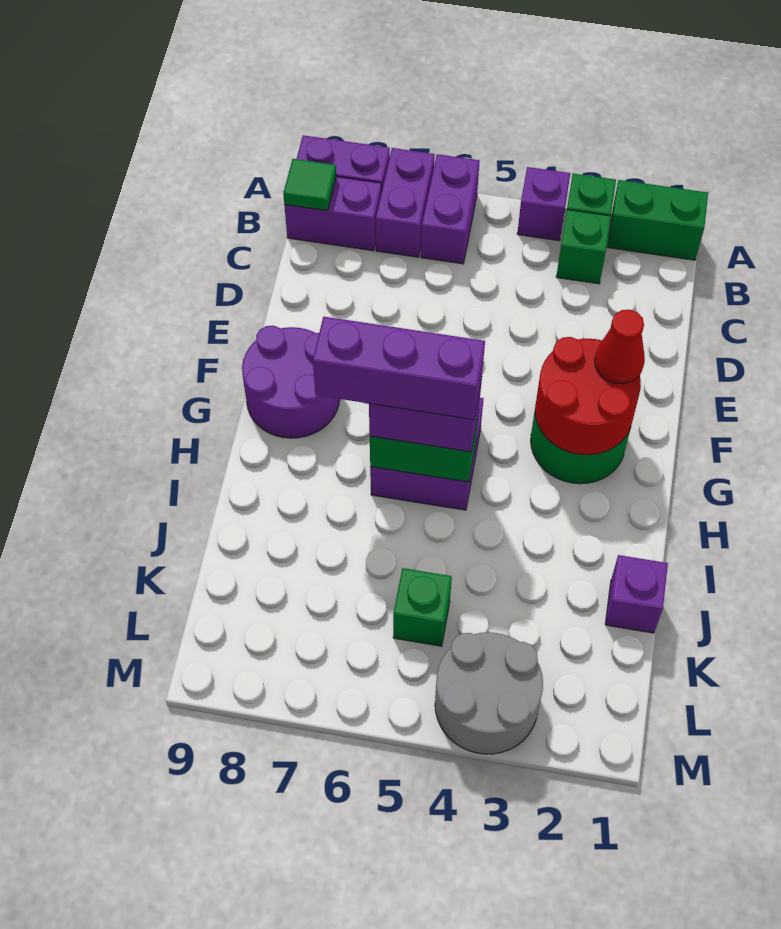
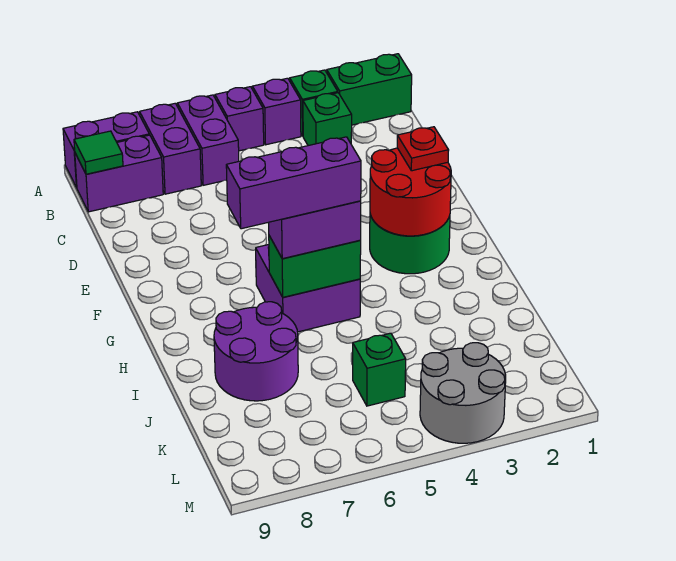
red 1x1 cone [595,310,645,383] -> red 1x1 plate [397,127,449,171]
purple 2x2 round brick [242,326,340,438] -> purple 2x2 round brick moved to [214,302,298,401]
purple 1x1 brick [605,555,668,633] -> purple 1x1 brick moved to [215,87,264,151]

